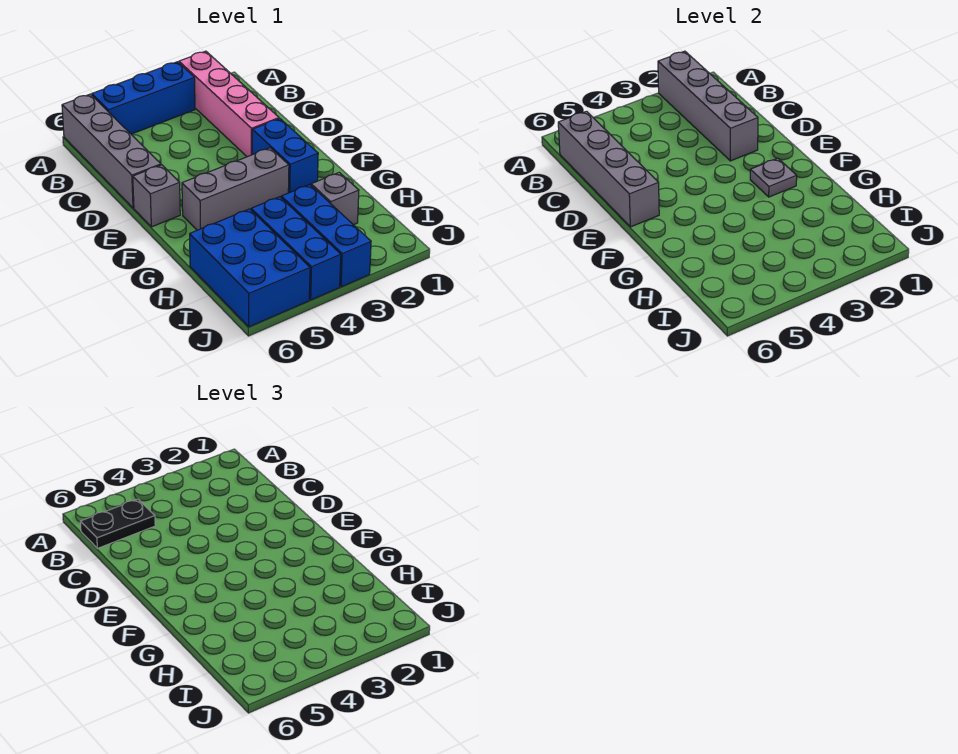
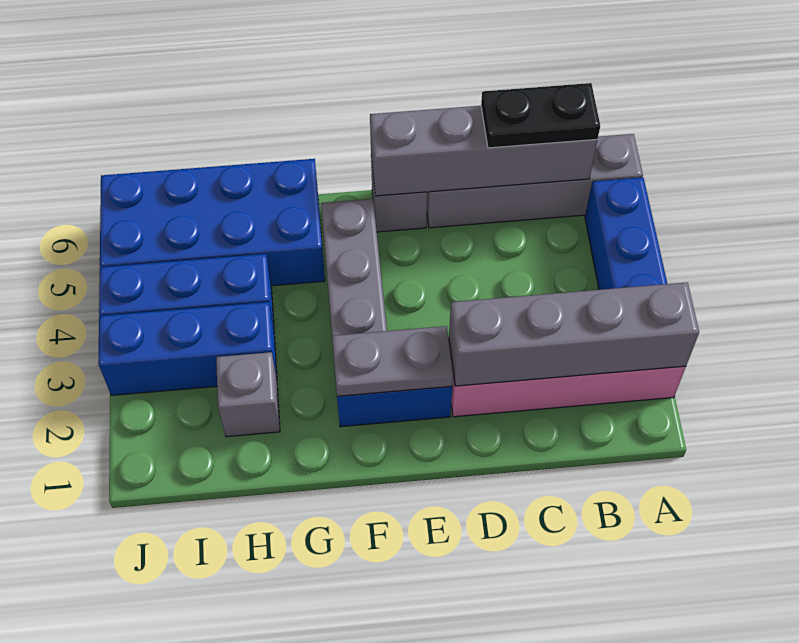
black 1x2 plate [80,499,155,548] -> black 1x2 plate turned to [481,83,600,148]
grey 1x1 plate [750,158,797,197] -> grey 1x2 plate [332,326,453,396]
blue 2x3 brick [190,209,310,327] -> blue 2x4 brick [100,159,325,286]

